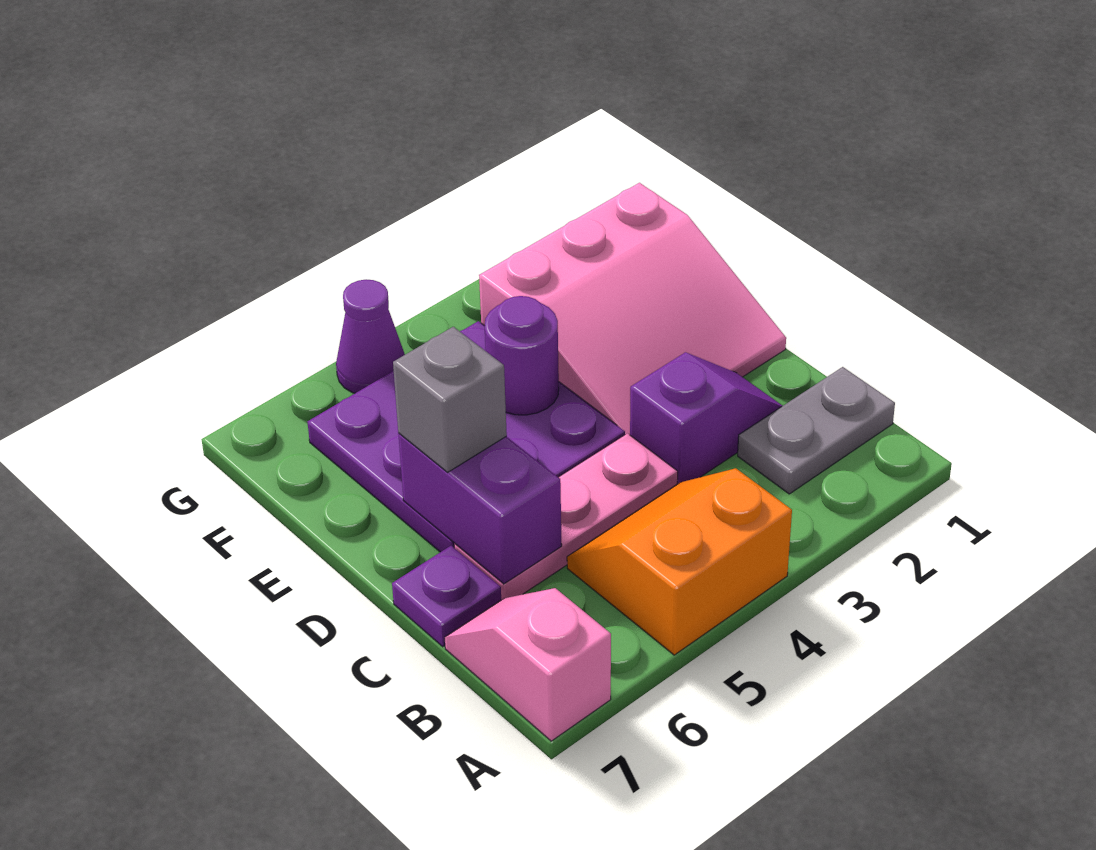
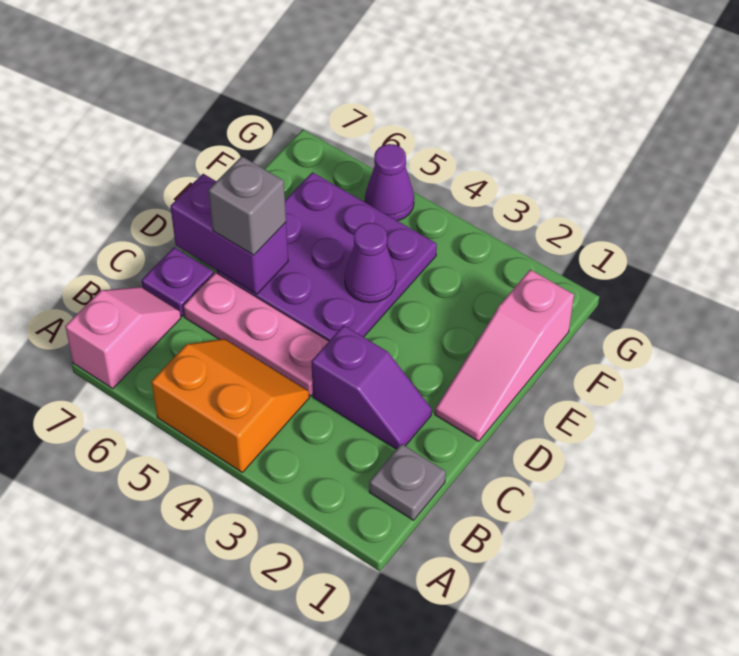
grey 1x2 plate [738,367,895,494] -> grey 1x1 plate [369,444,446,520]
purple 1x2 brick [398,434,562,584] -> purple 1x2 brick turned to [170,174,288,294]
pink 3x3 slope [479,183,786,435] -> pink 1x3 slope [435,270,574,441]
purple 1x1 round brick [485,296,559,415] -> purple 1x1 cone [345,223,396,303]

